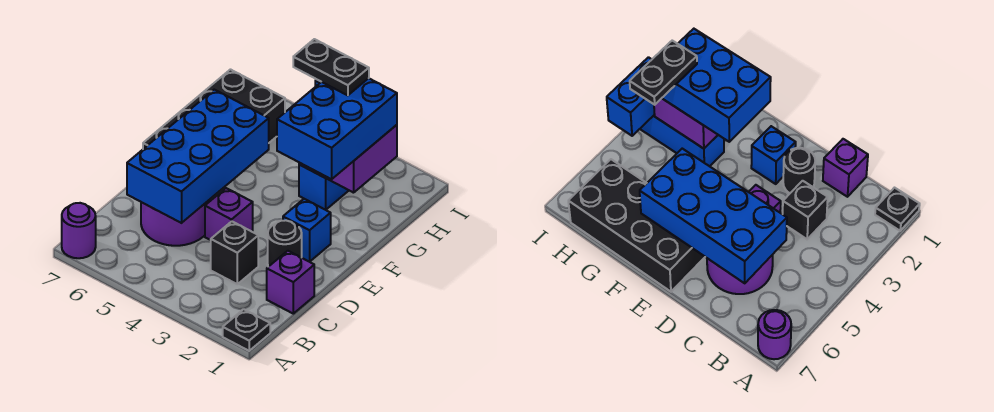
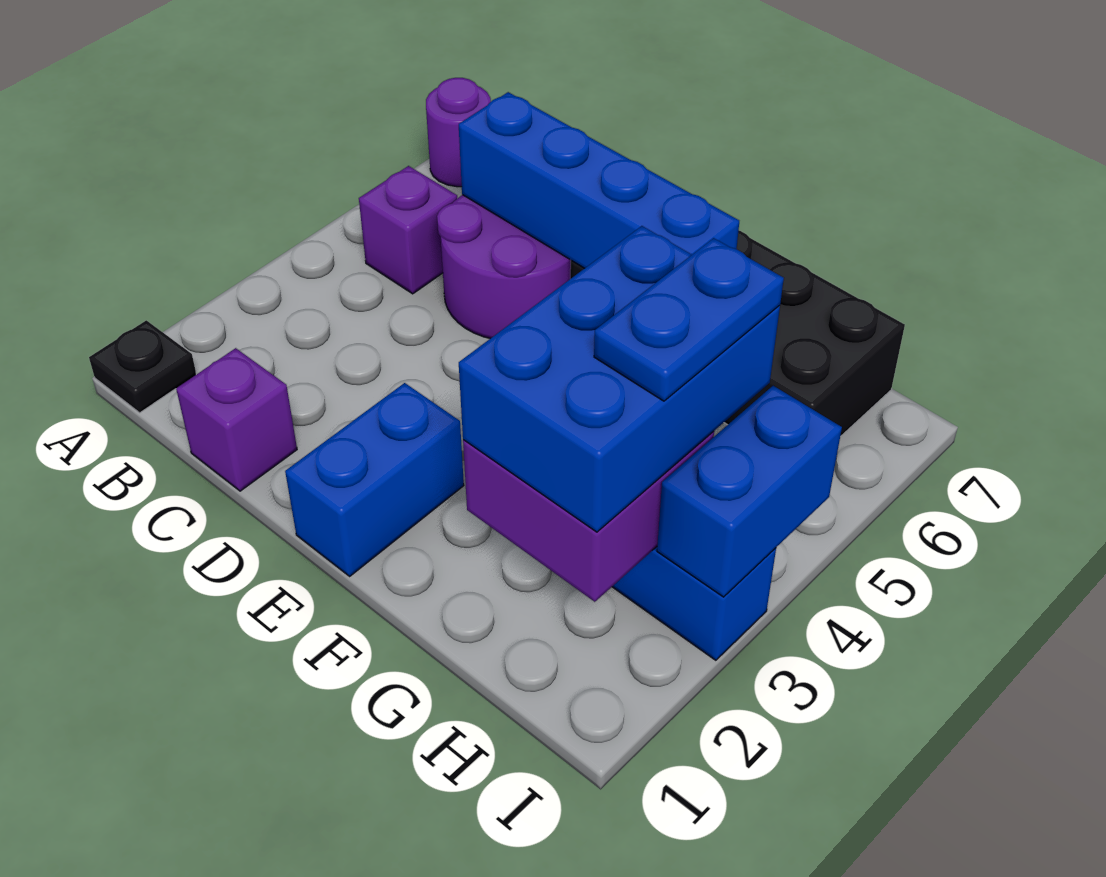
black 1x1 brick [211,221,258,284] -> none
blue 2x4 brick [127,90,269,223] -> blue 1x4 brick [459,92,739,268]
black 1x1 round brick [268,220,302,267] -> none
purple 1x1 brick [205,188,253,240] -> purple 1x1 brick moved to [359,166,457,294]
blue 1x1 brick [283,199,331,262] -> blue 1x2 brick [285,383,464,576]
blue 2x3 brick [277,78,397,179] -> blue 2x3 brick turned to [459,226,780,532]
black 1x2 plate [293,39,369,95] -> blue 1x2 plate [594,238,784,401]

